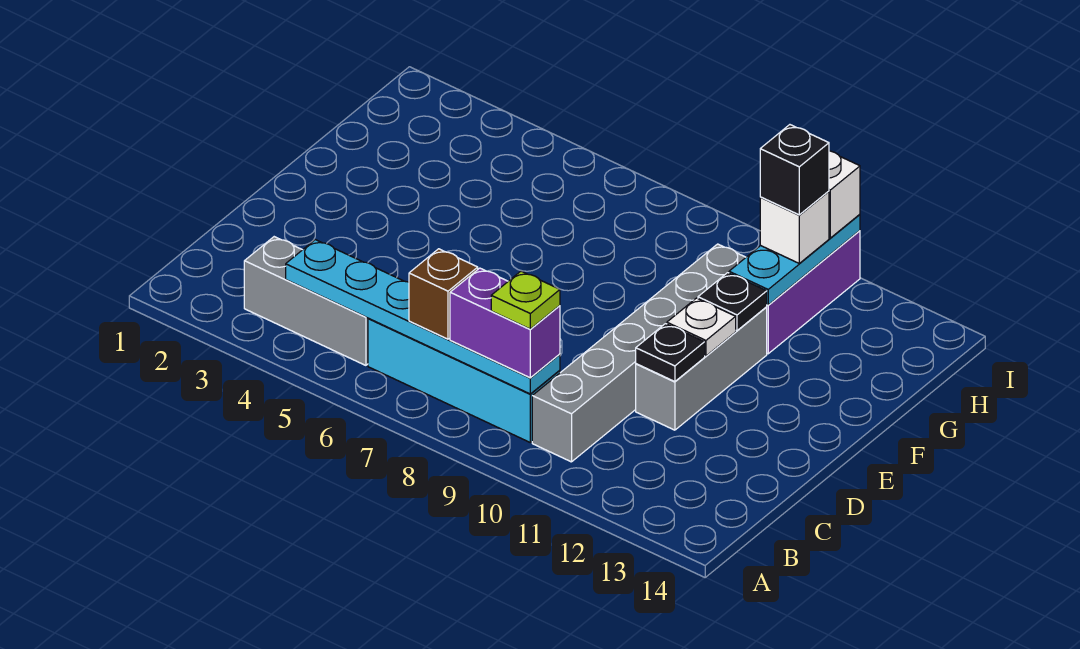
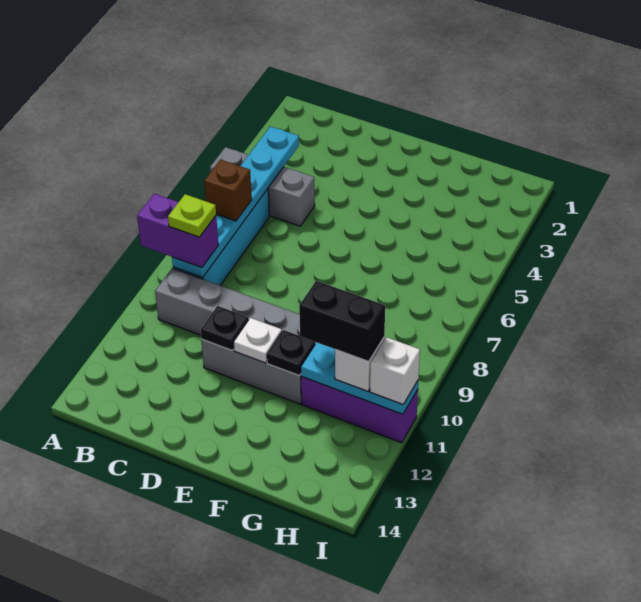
grey 1x3 brick [244,237,368,365] -> grey 1x3 brick turned to [210,147,315,226]
purple 1x2 brick [450,268,560,378] -> purple 1x2 brick turned to [137,194,218,268]
black 1x1 brick [760,125,829,215] -> black 1x2 brick [299,281,385,361]

